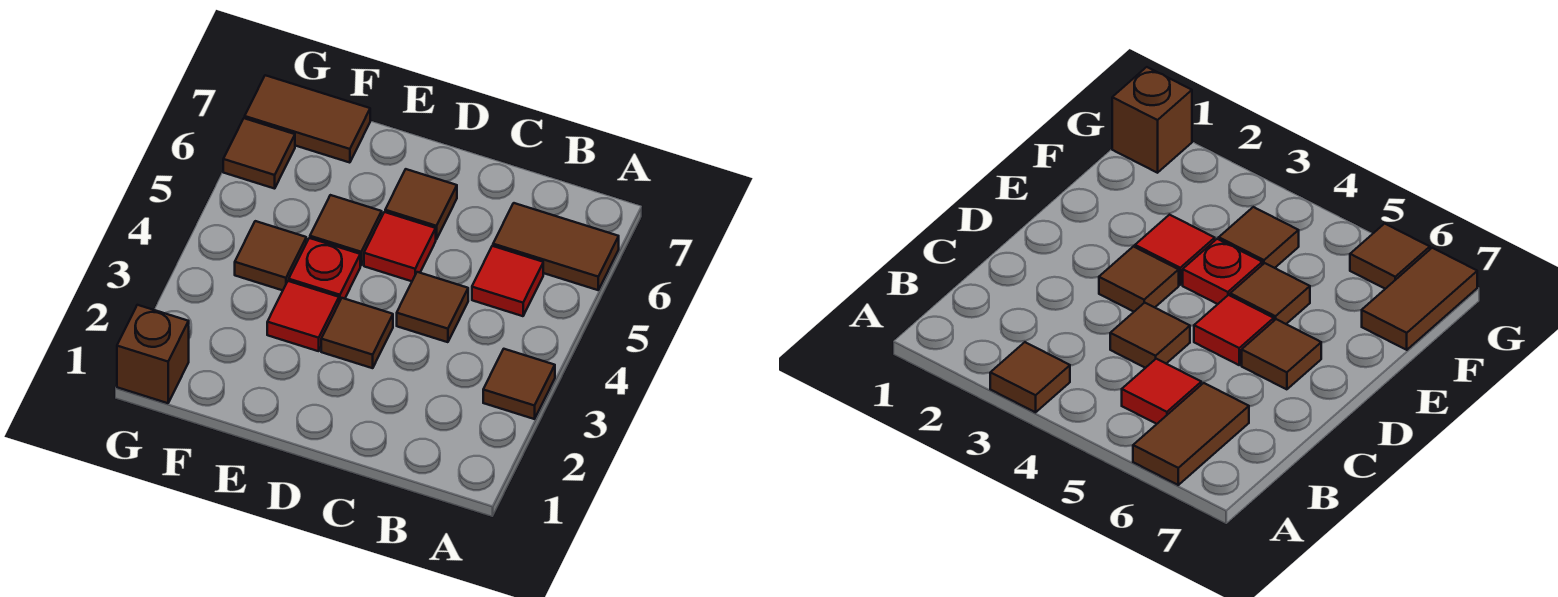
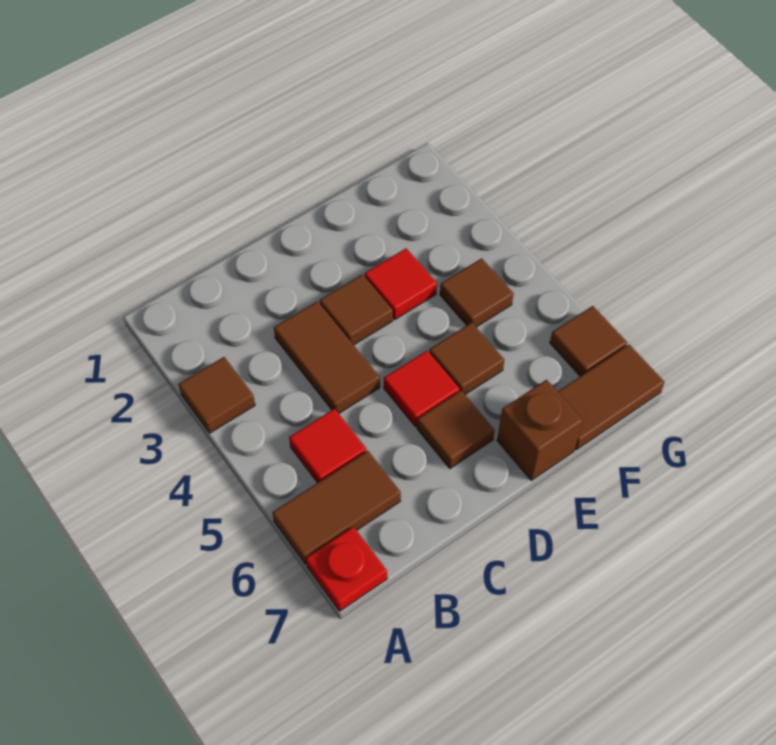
brown 1x1 tile [397,272,468,342] -> brown 1x2 tile [274,301,380,413]
red 1x1 plate [289,238,360,302] -> red 1x1 plate moved to [306,527,387,611]
brown 1x1 brick [117,305,189,403] -> brown 1x1 brick moved to [497,380,583,480]

